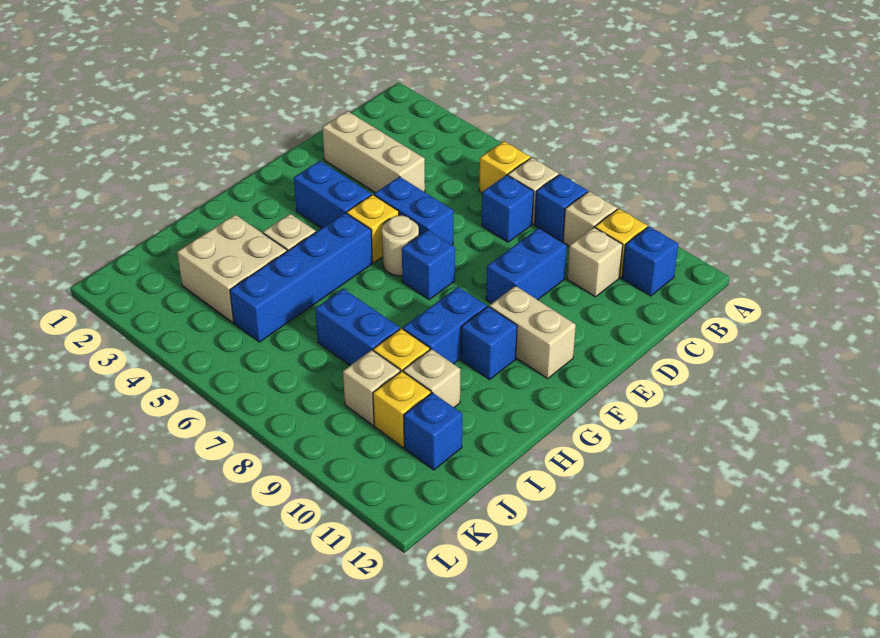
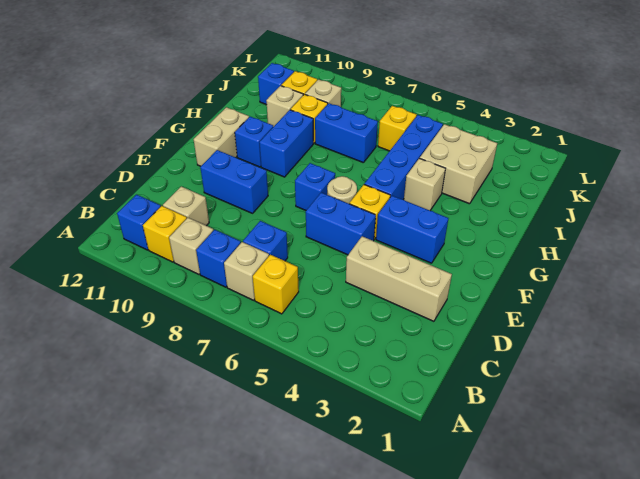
blue 1x2 brick [486,228,567,303] -> blue 1x2 brick turned to [200,150,268,213]
tan 1x2 brick [489,286,576,379] -> tan 1x2 brick turned to [194,107,249,166]
none -> yellow 1x1 brick [378,106,417,151]

